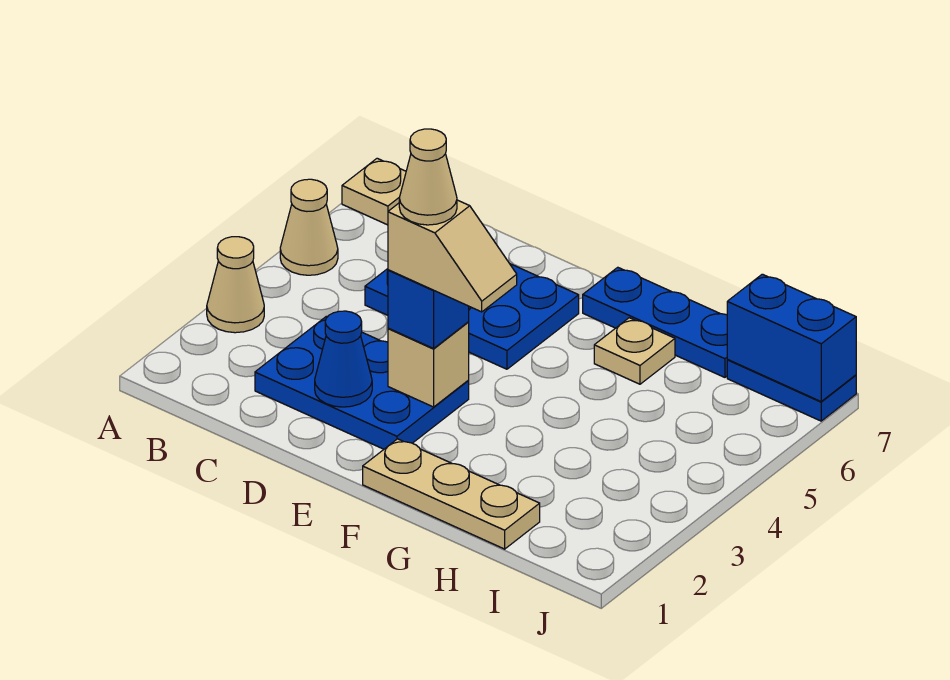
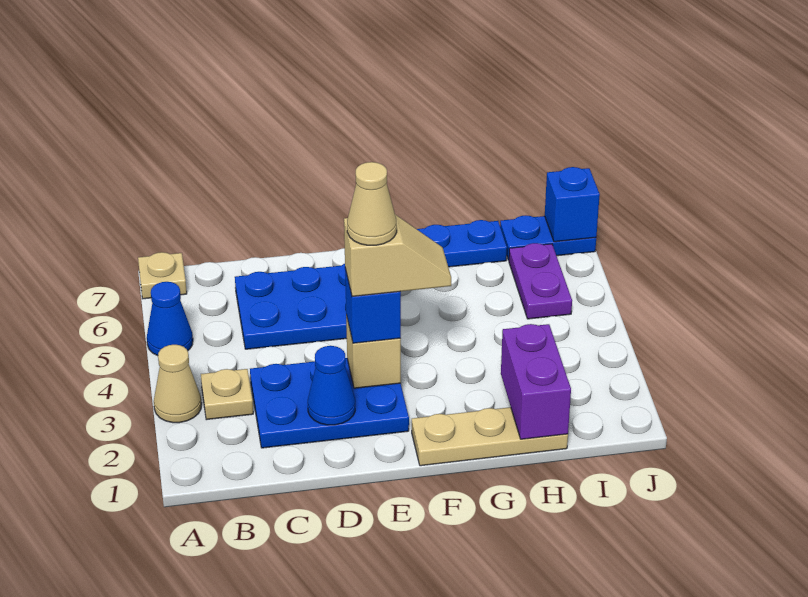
tan 1x1 cone [280,179,338,275] -> blue 1x1 cone [147,282,193,356]
tan 1x1 plate [594,318,675,384] -> tan 1x1 plate moved to [201,369,253,420]
none -> purple 1x2 brick [501,324,571,439]
none -> purple 1x2 plate [509,243,572,319]
blue 1x2 brick [727,274,856,401] -> blue 1x1 brick [545,167,600,242]

